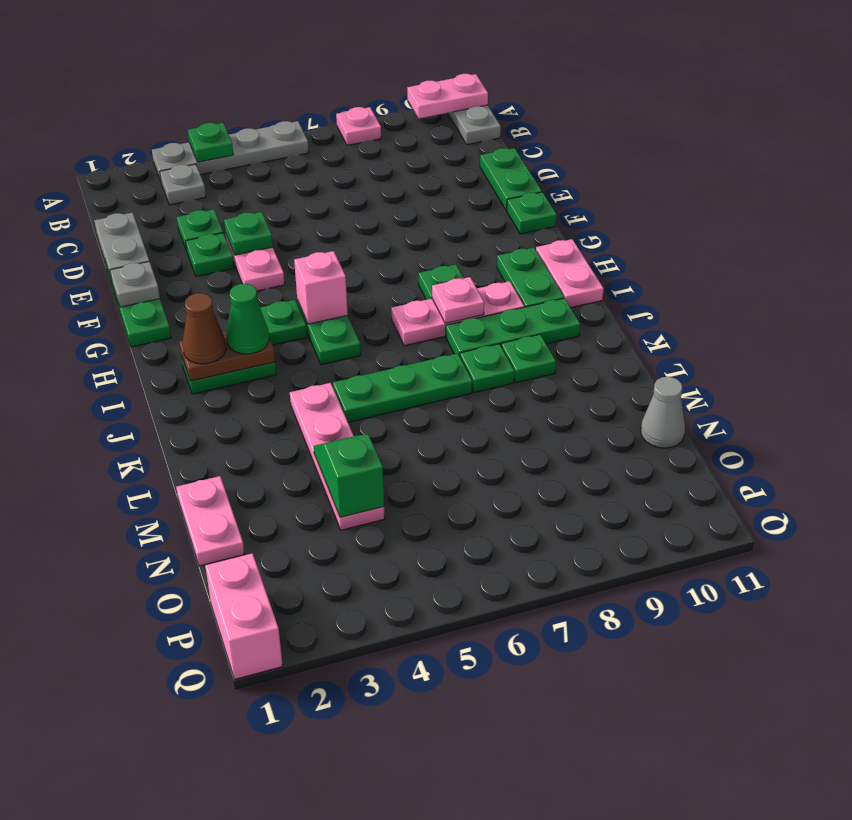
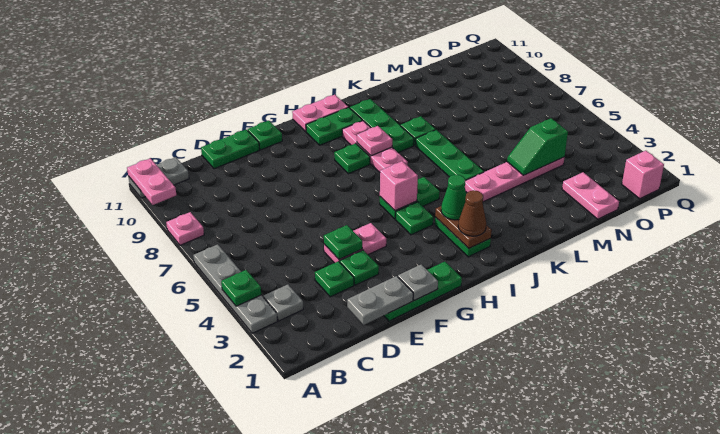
green 1x1 plate [501,334,556,383] -> none
pink 1x2 plate [176,476,244,566] -> pink 1x2 plate turned to [562,172,619,219]
grey 1x1 cone [641,377,685,448] -> none
pink 1x2 brick [205,553,283,679] -> pink 1x1 brick [622,151,664,199]

